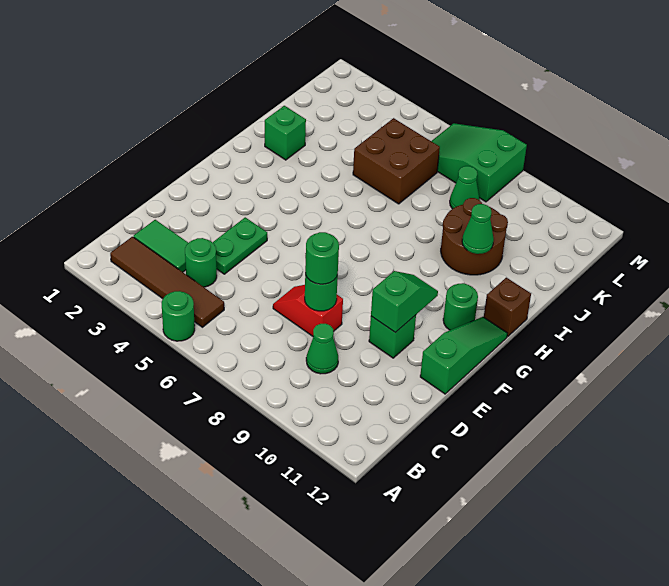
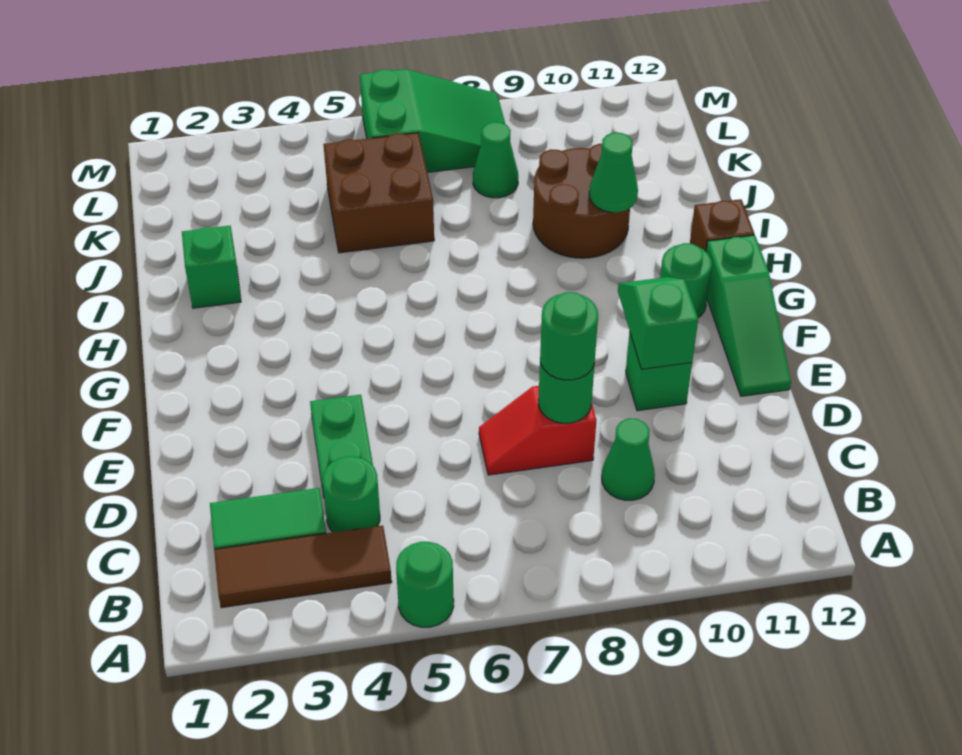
brown 1x4 tile [110,237,224,327] -> brown 1x3 tile [214,526,392,608]
green 1x3 slope [420,317,508,394] -> green 1x3 slope turned to [706,235,791,396]
green 2x3 slope [431,123,527,202] -> green 2x3 slope turned to [360,69,511,172]

